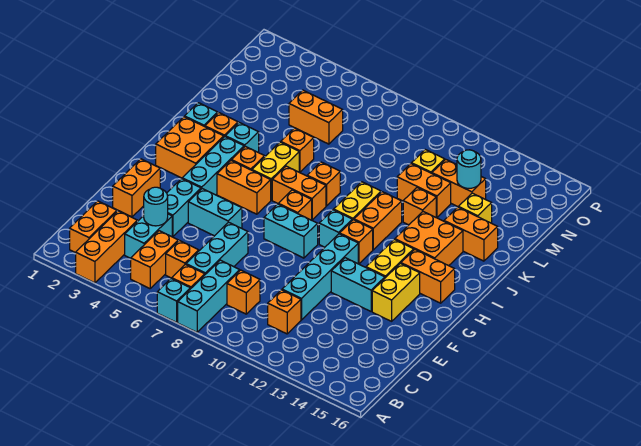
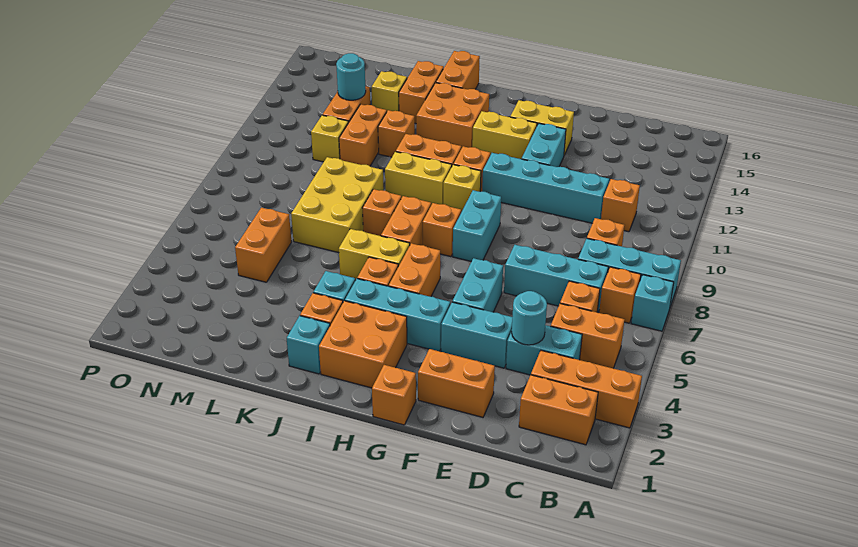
cyan 1x1 brick [319,210,352,247] -> yellow 1x1 brick [443,165,481,212]
orange 1x2 brick [401,249,455,303] -> orange 1x2 brick moved to [436,51,480,89]
orange 1x1 brick [281,128,314,172] -> orange 1x1 brick moved to [372,365,416,425]
none -> yellow 2x3 brick [291,157,384,253]

